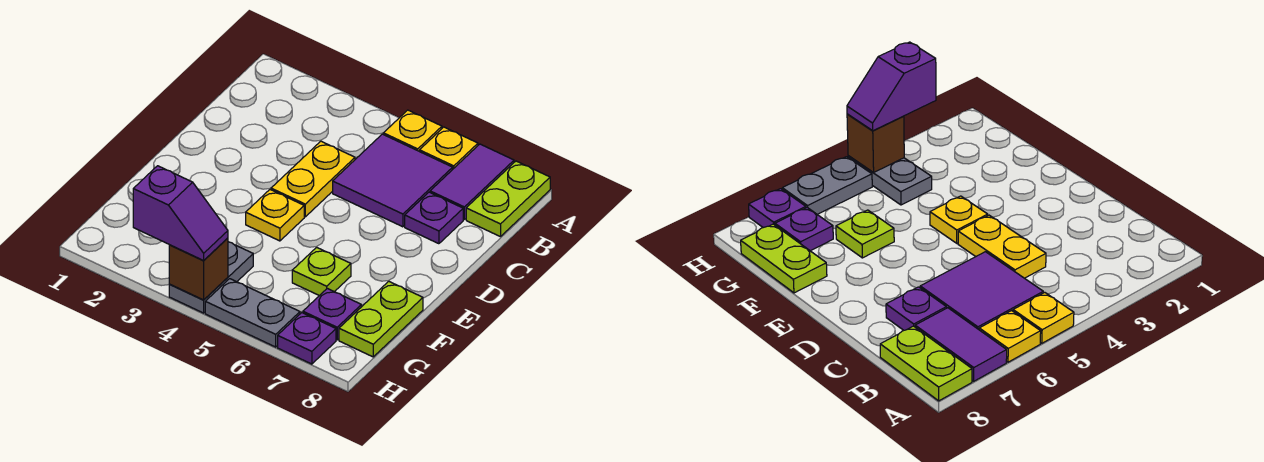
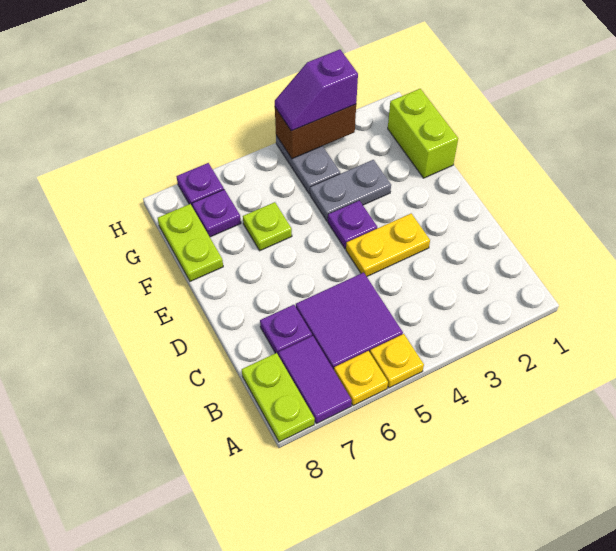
yellow 1x2 plate [271,141,355,217] -> yellow 1x2 plate turned to [346,214,430,276]
yellow 1x1 plate [246,190,304,241] -> purple 1x1 plate [328,200,377,249]
none -> lime 1x2 brick [388,89,458,178]
brown 1x1 brick [169,238,228,300] -> brown 1x2 brick [275,104,356,159]
grey 1x2 plate [205,279,300,347] -> grey 1x2 plate moved to [310,160,391,221]

